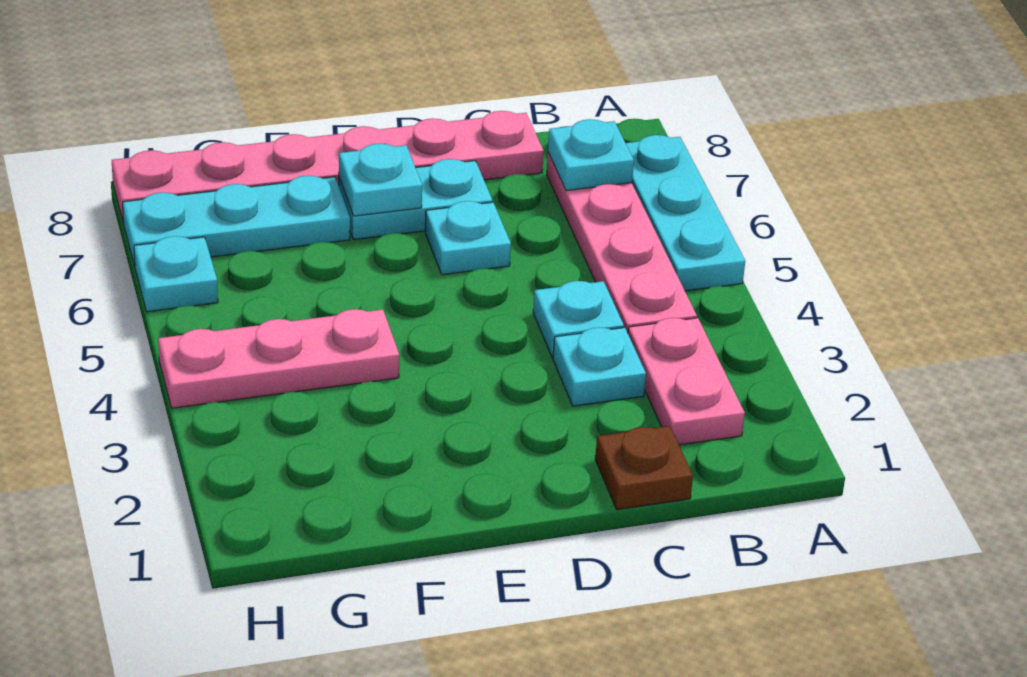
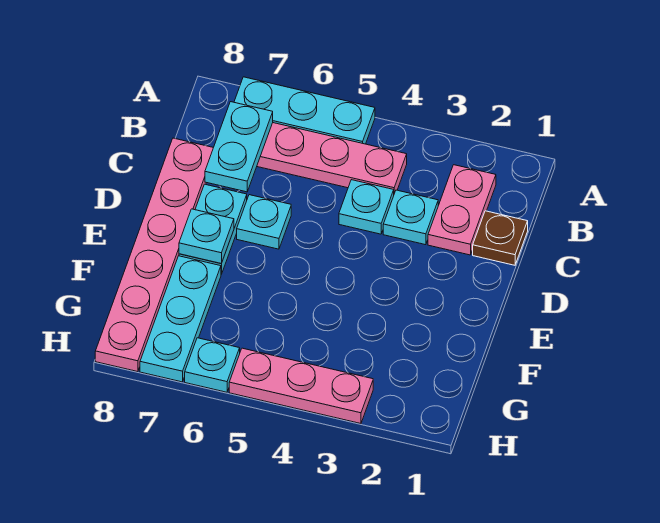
pink 1x2 plate [628,318,745,445] -> pink 1x2 plate turned to [428,165,496,255]
cyan 1x1 plate [548,119,634,191] -> cyan 1x2 plate [205,102,273,192]
pink 1x3 plate [158,309,400,408] -> pink 1x3 plate turned to [229,348,373,424]

